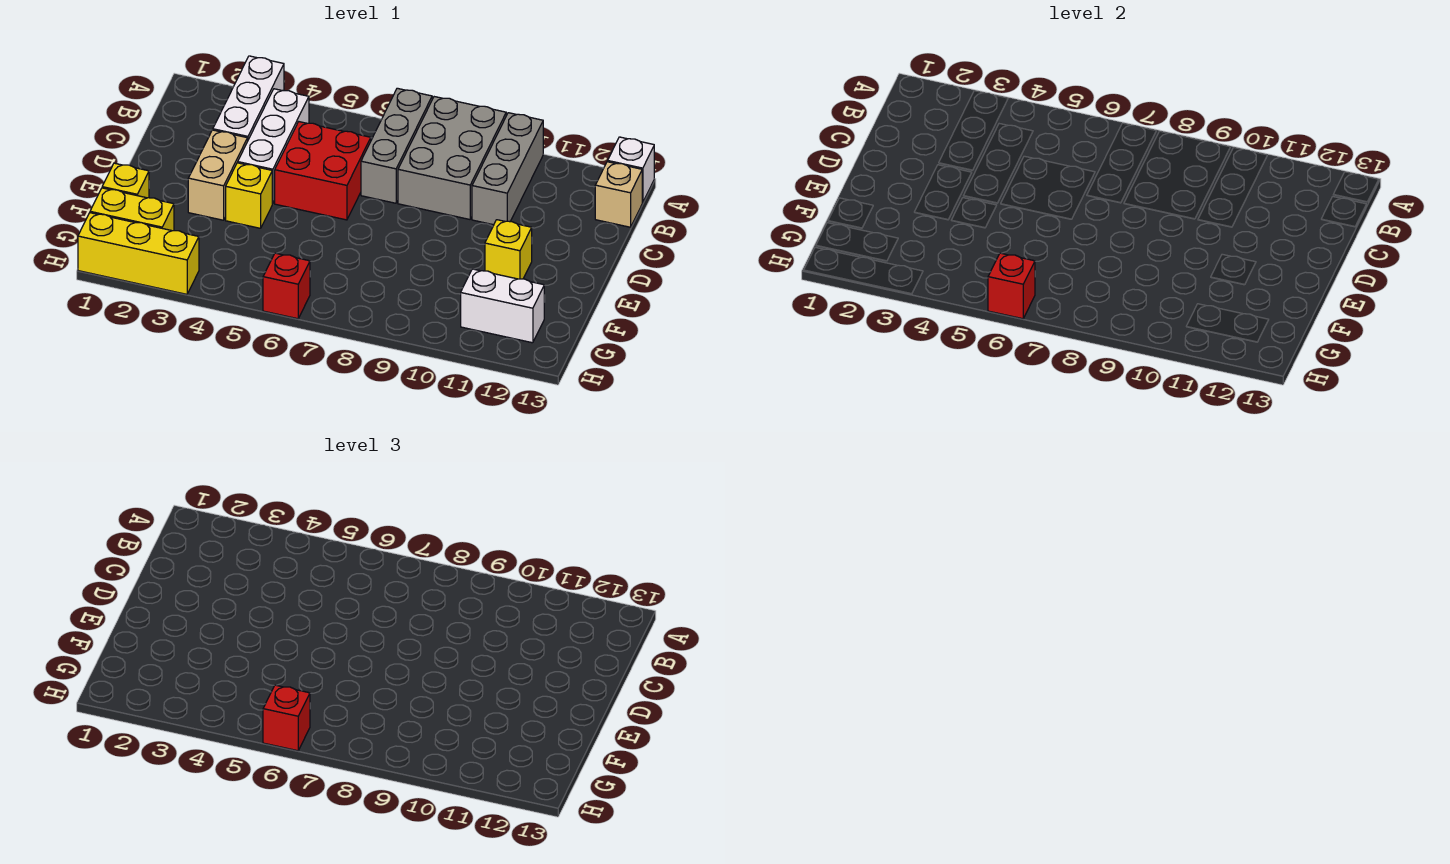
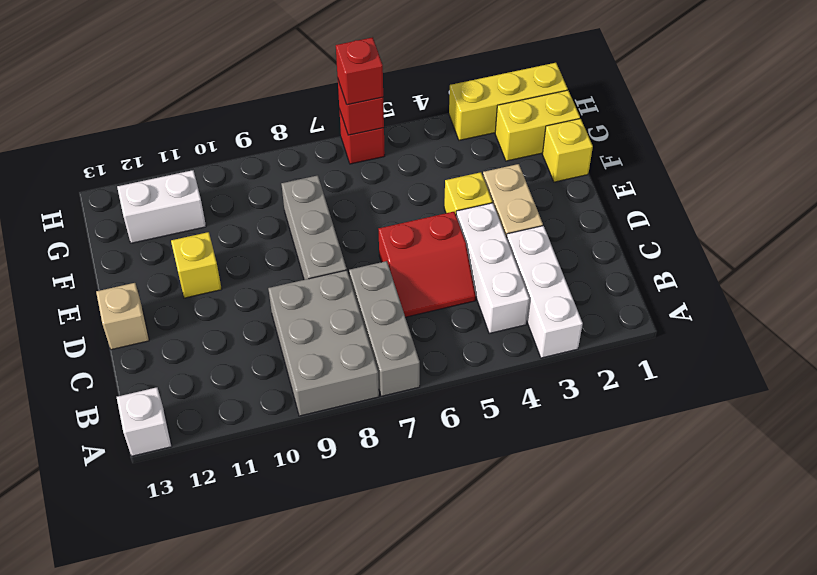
grey 1x3 brick [472,113,543,225] -> grey 1x3 brick moved to [281,175,347,280]
tan 1x1 brick [595,162,642,227] -> tan 1x1 brick moved to [96,283,149,350]
red 2x2 brick [275,122,371,220] -> red 2x2 slope [379,212,476,317]

